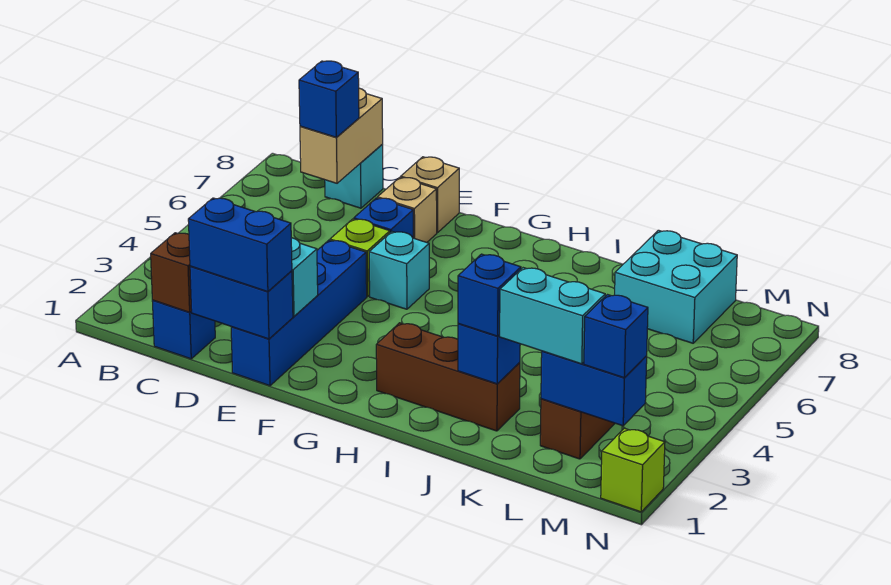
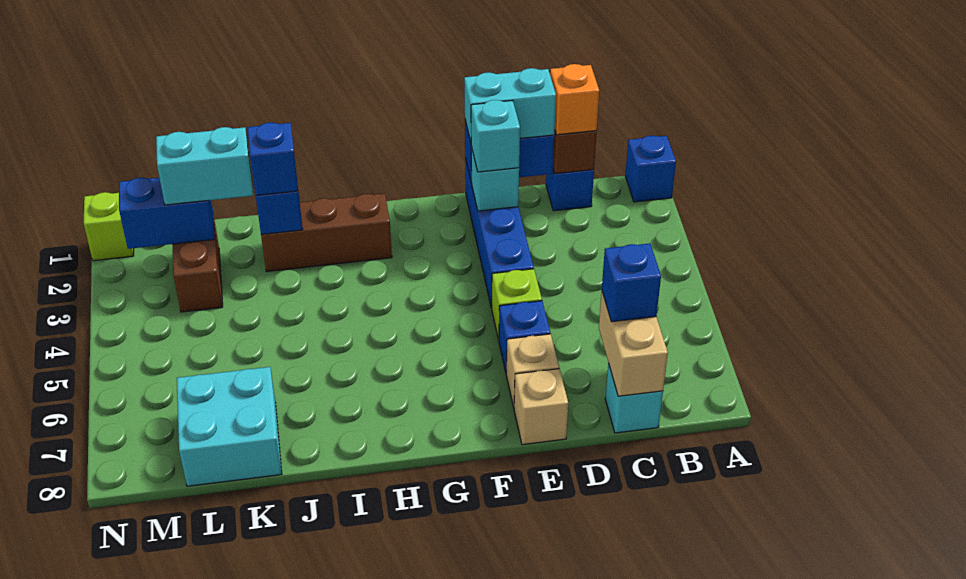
none -> orange 1x1 brick [550,64,599,135]
blue 1x2 brick [188,198,292,292] -> cyan 1x2 brick [464,68,556,142]
cyan 1x1 brick [369,232,429,309] -> cyan 1x1 brick moved to [471,100,520,172]
blue 1x1 brick [584,295,648,378] -> blue 1x1 brick moved to [625,136,676,202]

